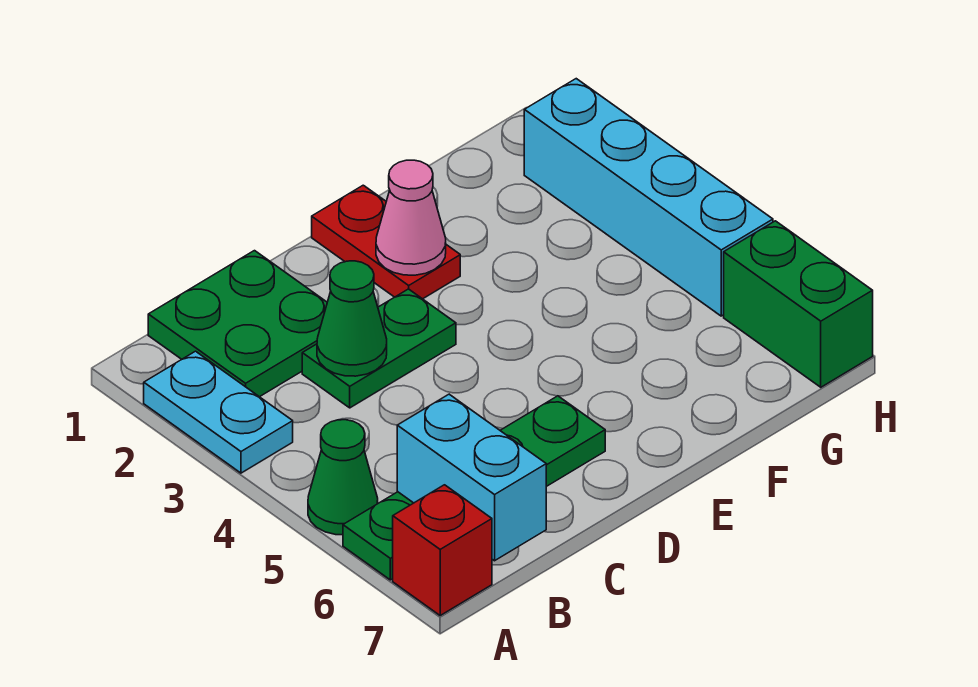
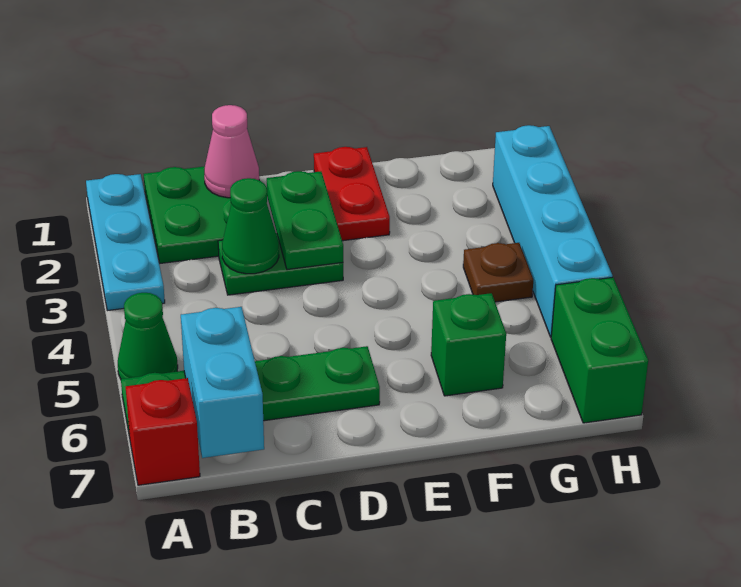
cyan 1x2 plate [144,351,293,473] -> cyan 1x3 plate [86,174,165,311]
none -> green 1x2 plate [267,171,343,270]
pink 1x1 cone [376,160,446,275] -> pink 1x1 cone moved to [204,105,259,198]
none -> green 1x1 brick [431,293,506,396]
none -> brown 1x1 plate [463,243,533,302]

